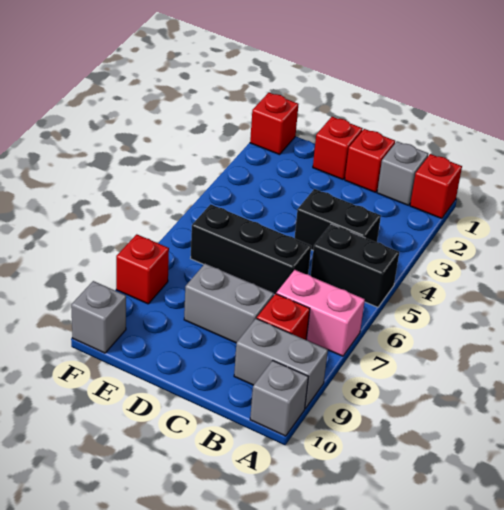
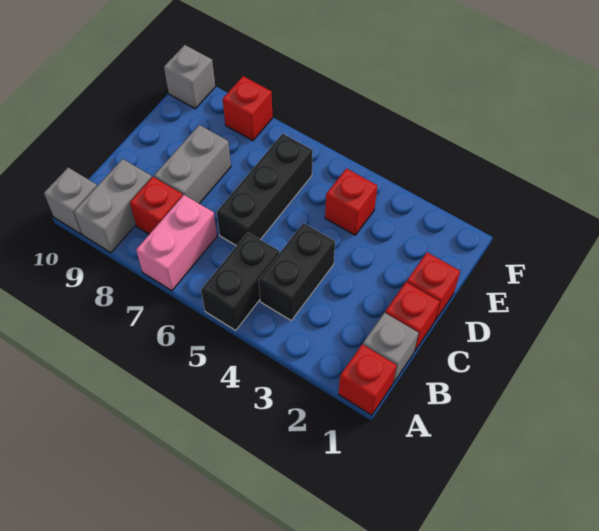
red 1x1 brick [250,93,299,155] -> red 1x1 brick moved to [325,168,377,235]

